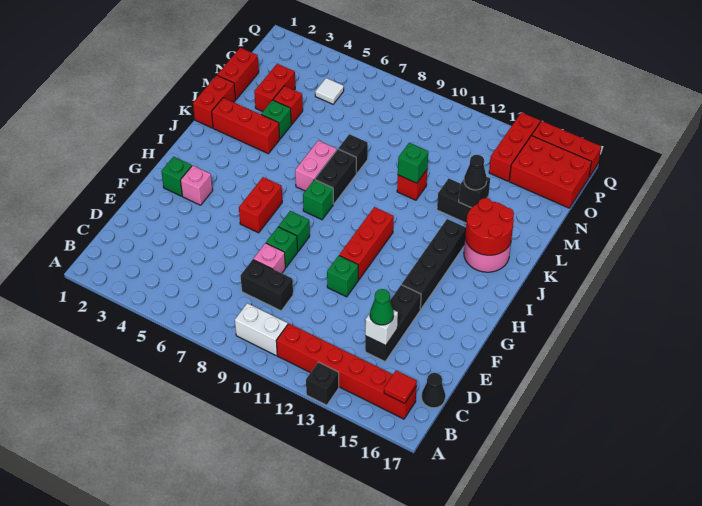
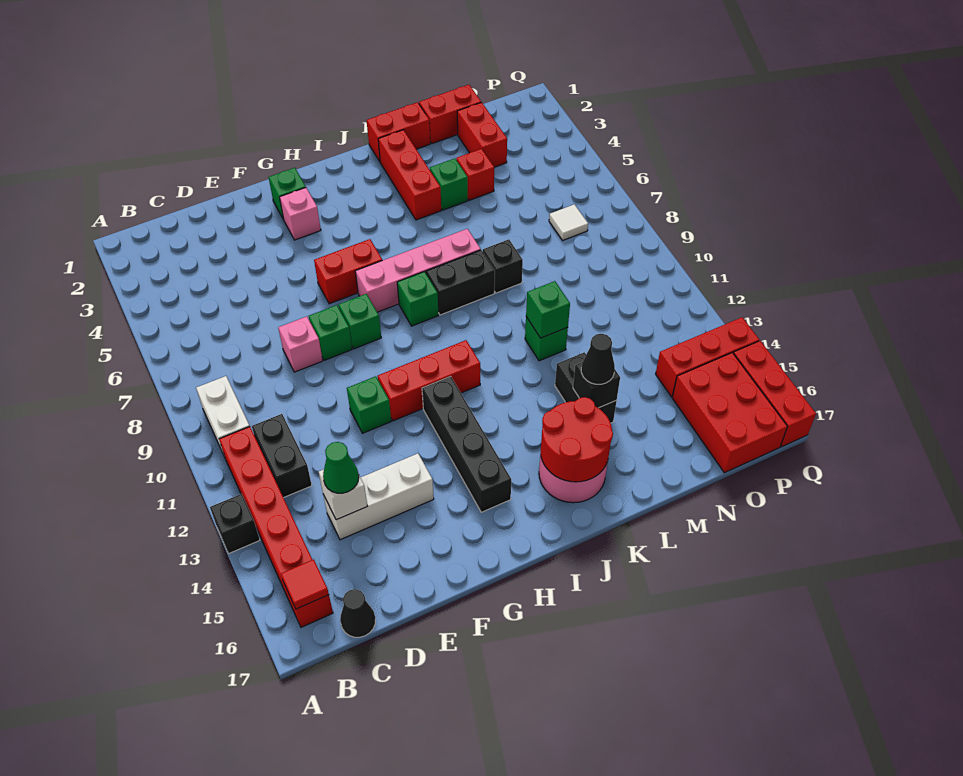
black 1x2 brick [240,260,293,311] -> black 1x2 brick moved to [252,414,312,498]
black 1x3 brick [365,285,421,361] -> white 1x3 brick [323,454,434,540]
black 1x4 brick [402,219,466,309] -> black 1x4 brick turned to [422,376,511,512]
pink 1x2 brick [295,140,337,191] -> pink 1x4 brick [355,229,481,312]
red 1x1 brick [397,170,427,200] -> green 1x1 brick [525,317,568,361]
red 1x2 brick [254,64,295,112] -> red 1x2 brick turned to [457,102,507,167]
white 1x1 tile [315,78,344,104] -> white 1x1 tile moved to [549,204,588,240]

